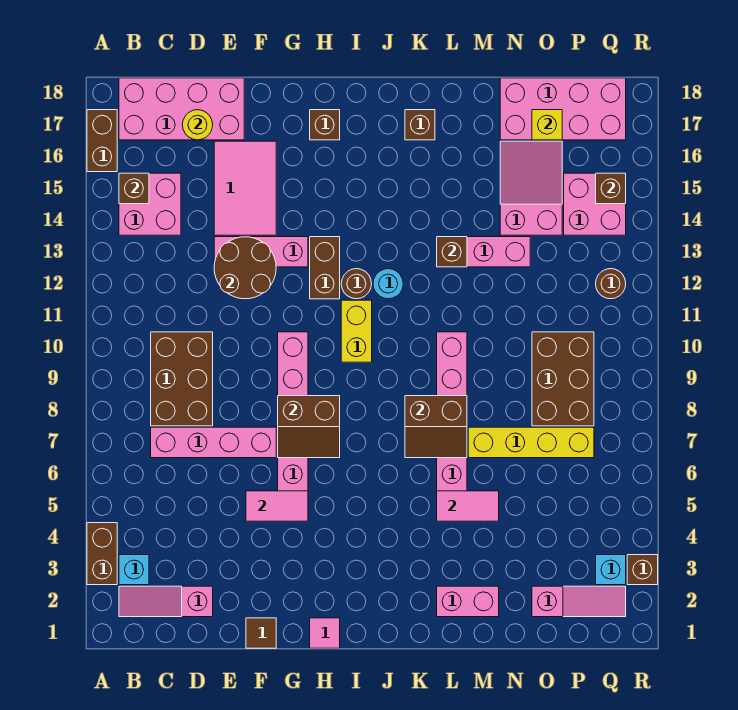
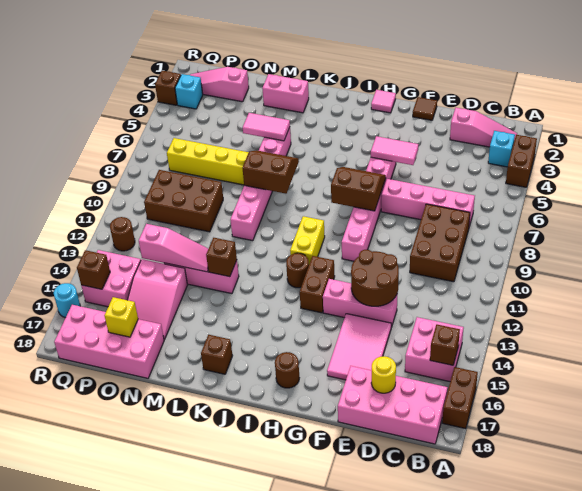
brown 1x1 brick [310,110,340,140] -> brown 1x1 round brick [275,352,299,388]
cyan 1x1 round brick [373,269,403,299] -> cyan 1x1 round brick moved to [54,283,80,318]
none -> pink 1x3 slope [139,224,208,272]
brown 2x3 brick [532,332,594,426] -> brown 2x3 brick turned to [144,170,223,232]

